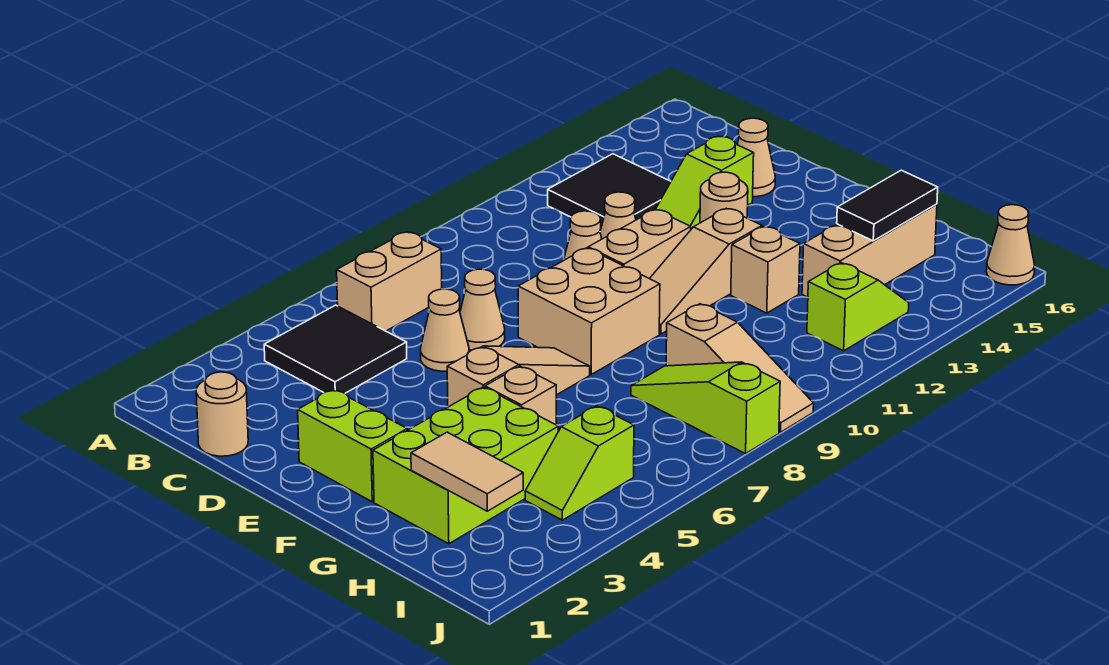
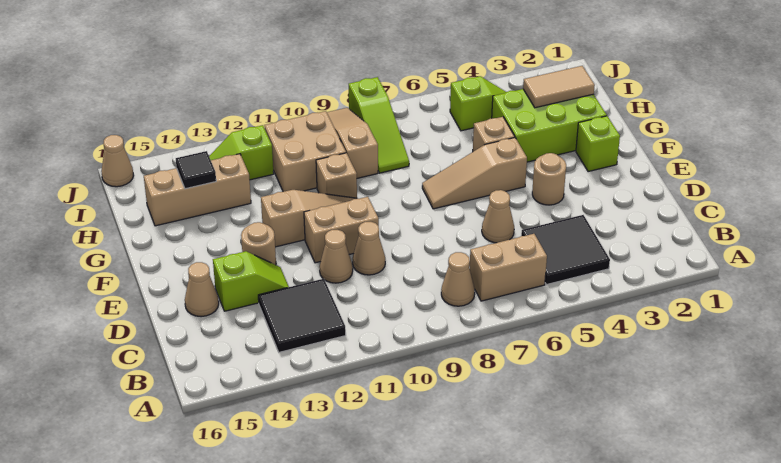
tan 1x1 round brick [196,372,248,456] -> tan 1x1 round brick moved to [532,153,566,205]
tan 1x1 cone [460,269,505,350] -> tan 1x1 cone moved to [441,252,475,306]
lime 1x2 brick [298,389,407,502] -> lime 1x1 brick [576,116,620,172]
tan 2x2 brick [518,248,660,374] -> tan 2x2 brick moved to [265,111,346,192]
tan 1x1 brick [731,227,800,313] -> tan 1x1 brick moved to [316,153,357,198]
tan 1x2 tile [411,432,523,511] -> tan 1x2 tile turned to [523,66,595,108]
black 1x2 tile [837,170,938,241] -> black 1x1 tile [176,151,216,189]

